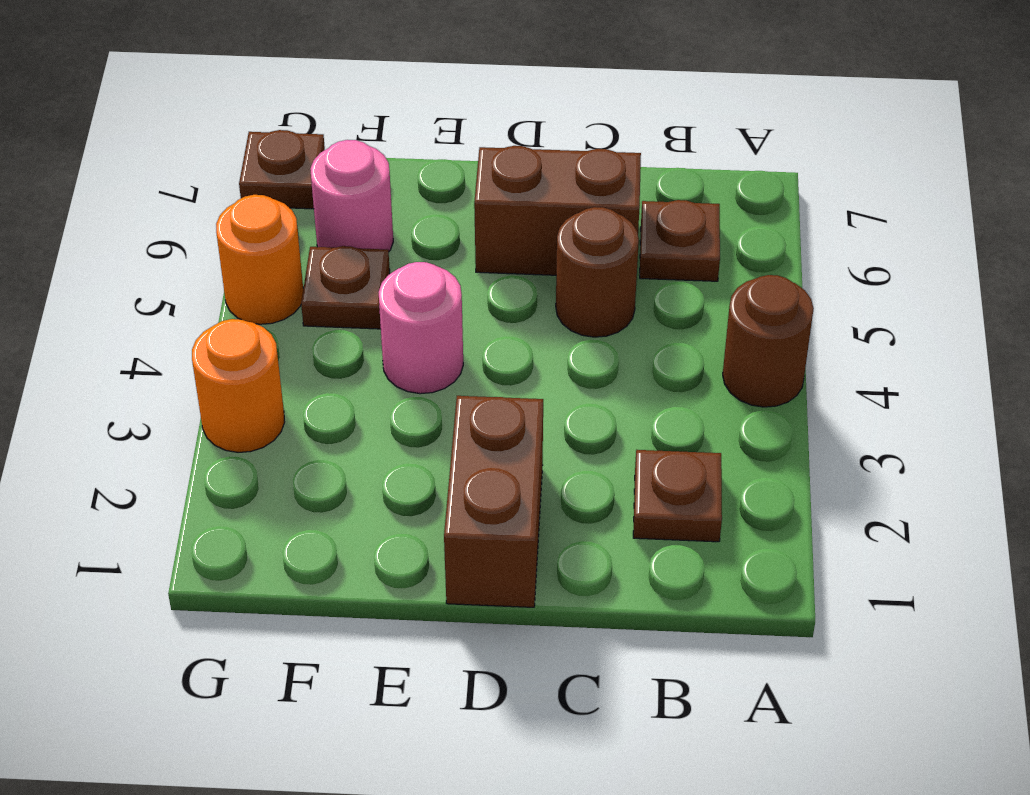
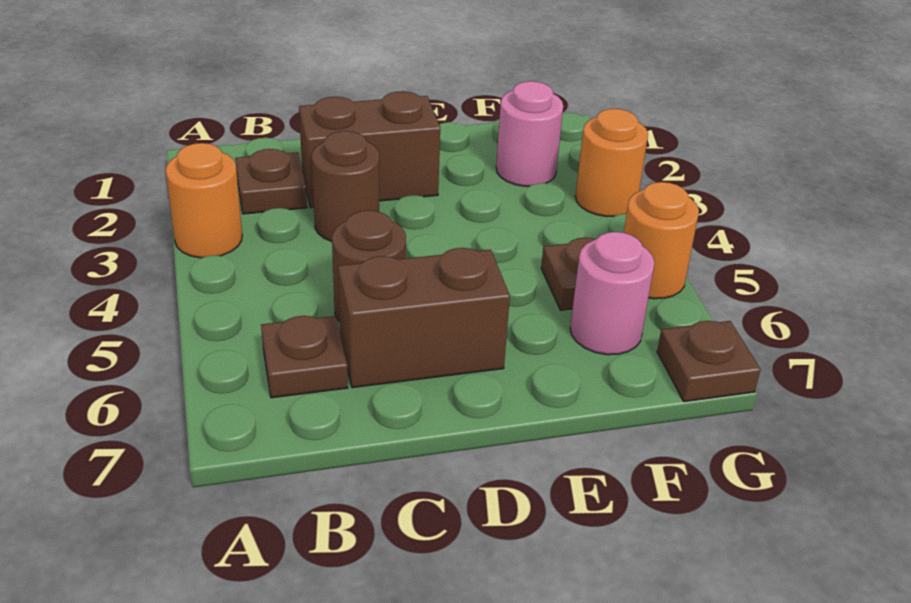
none -> orange 1x1 round brick [166,143,242,258]
brown 1x1 round brick [723,275,814,407] -> brown 1x1 round brick moved to [312,131,379,241]
brown 1x2 brick [444,396,543,607] -> brown 1x2 brick turned to [299,91,440,208]
pink 1x1 round brick [379,262,463,394] -> pink 1x1 round brick moved to [496,81,563,186]

